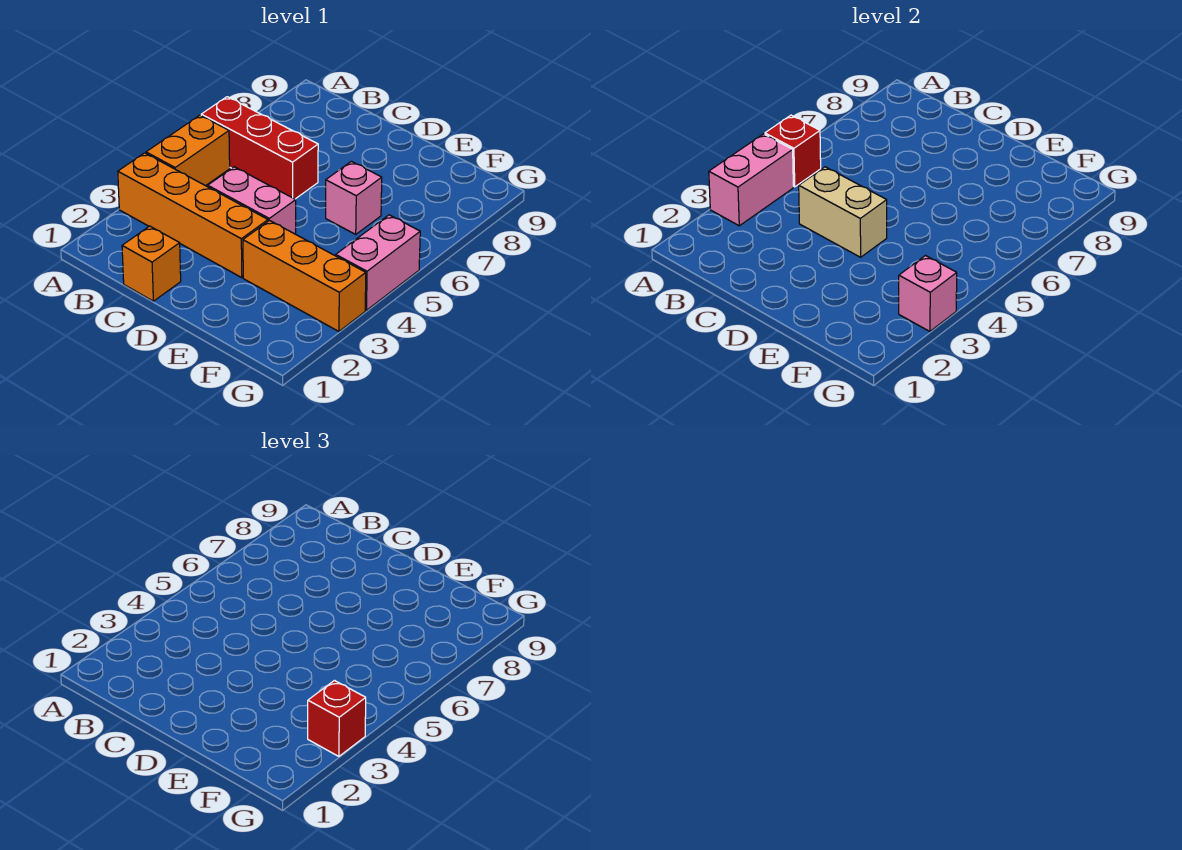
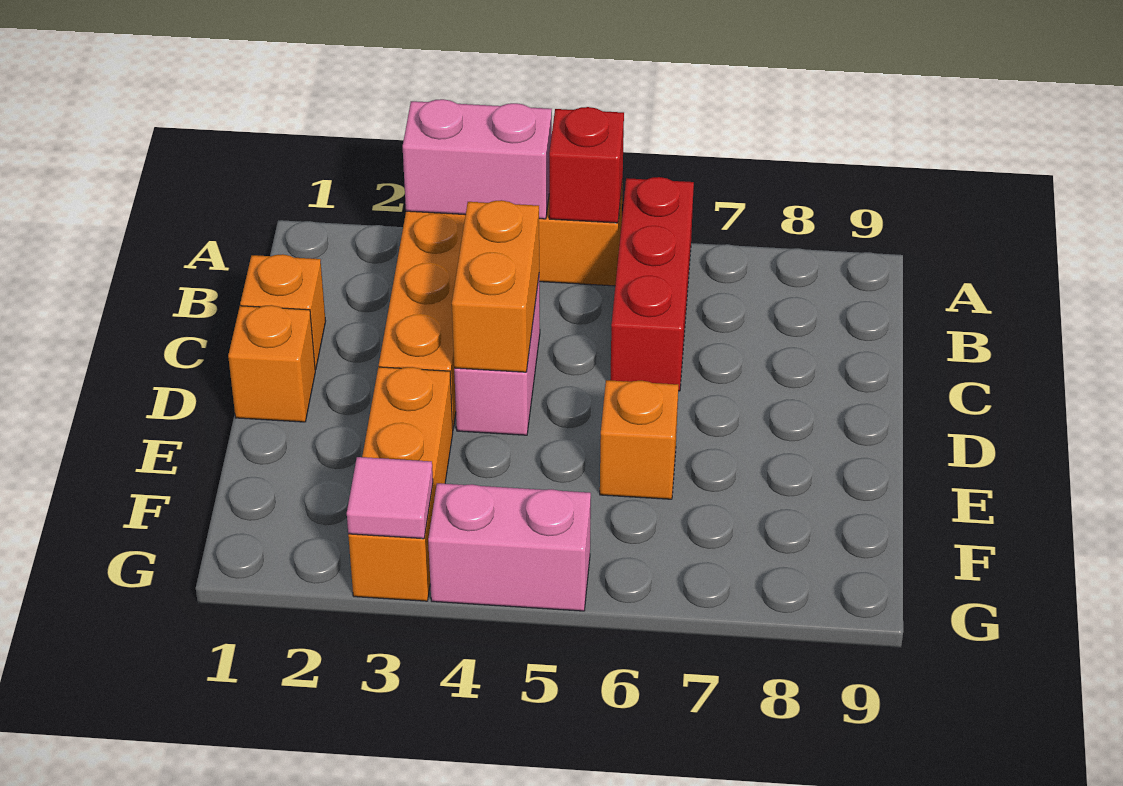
tan 1x2 brick [799,167,887,257] -> orange 1x2 brick [452,200,539,372]
none -> orange 1x1 brick [228,305,315,422]
pink 1x1 brick [326,161,382,234] -> orange 1x1 brick [600,380,678,499]
pink 1x1 brick [899,256,957,331] -> pink 1x1 tile [347,457,433,539]
red 1x1 brick [308,681,366,756] -> none

